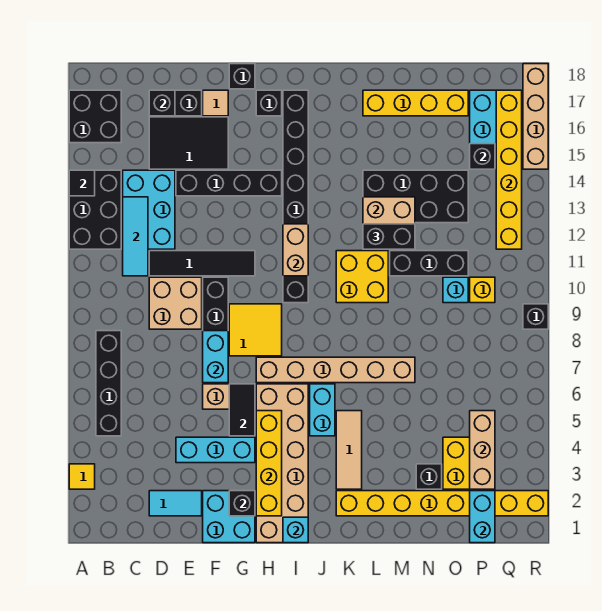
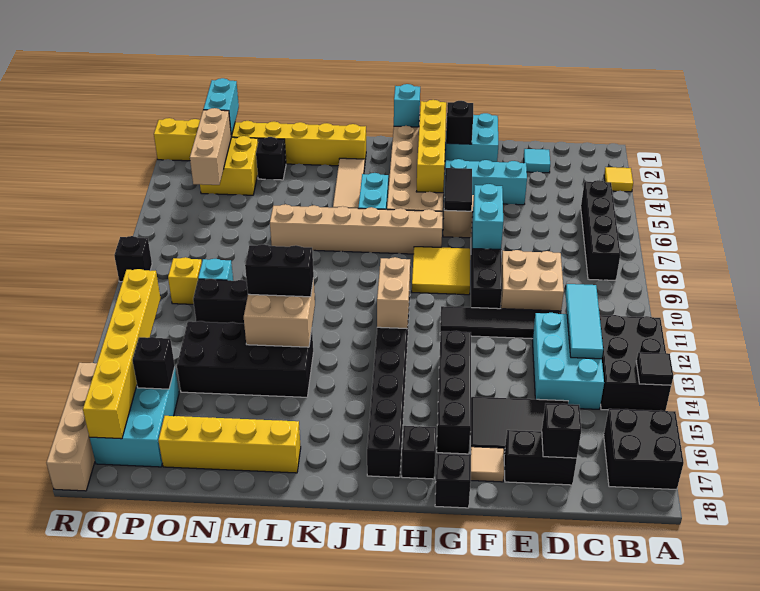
cyan 1x2 tile [149,491,202,516] -> cyan 1x1 tile [524,149,550,173]
black 1x4 brick [176,170,282,196] -> black 1x4 brick turned to [437,331,471,454]
yellow 2x2 brick [336,251,388,303] -> none

